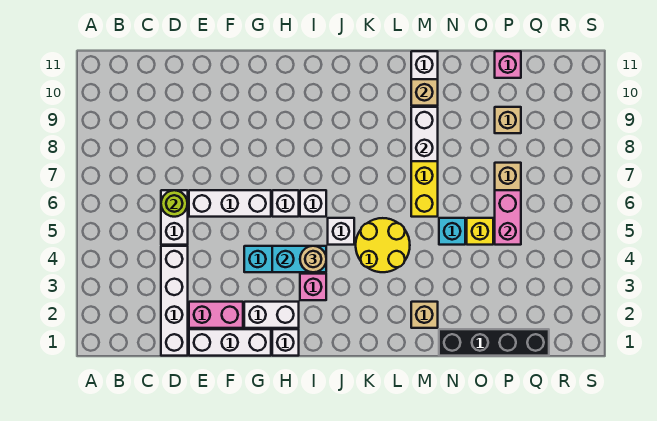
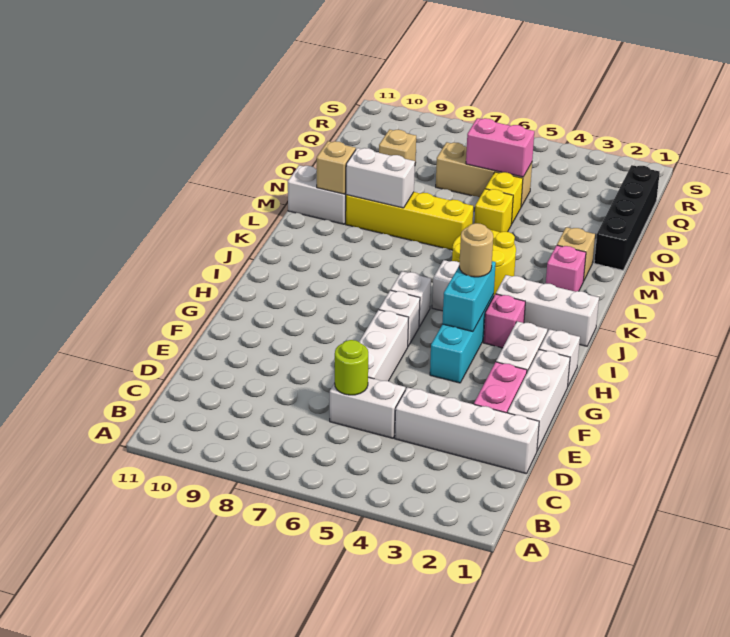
none -> white 1x3 brick [496,275,599,346]
cyan 1x1 brick [439,218,465,245] -> yellow 1x1 brick [474,189,513,232]
pink 1x1 brick [495,51,521,78] -> pink 1x1 brick moved to [546,245,586,292]

